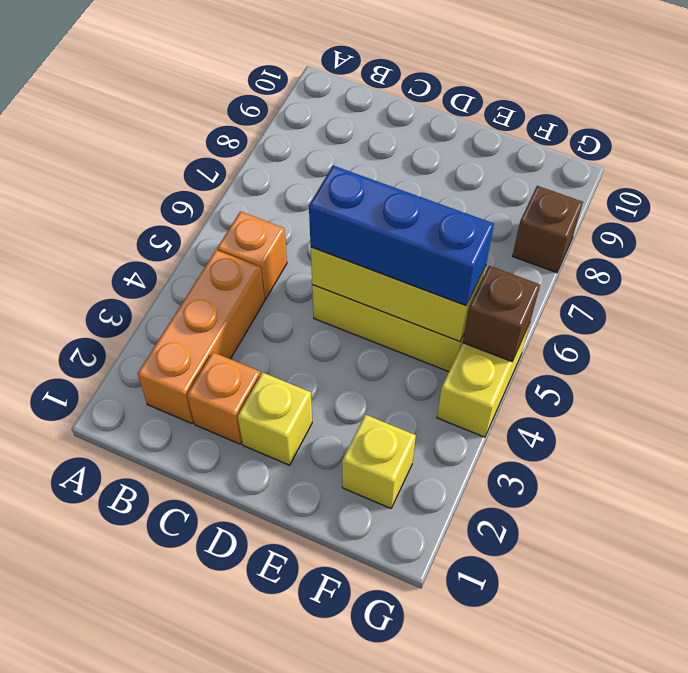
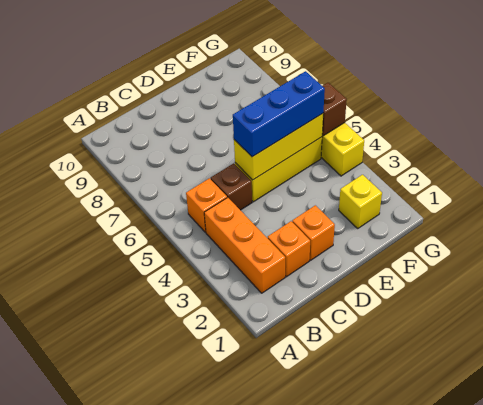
yellow 1x1 brick [238,372,312,465] -> orange 1x1 brick [292,205,335,260]
brown 1x1 brick [513,186,583,273] -> brown 1x1 brick moved to [211,163,252,210]

